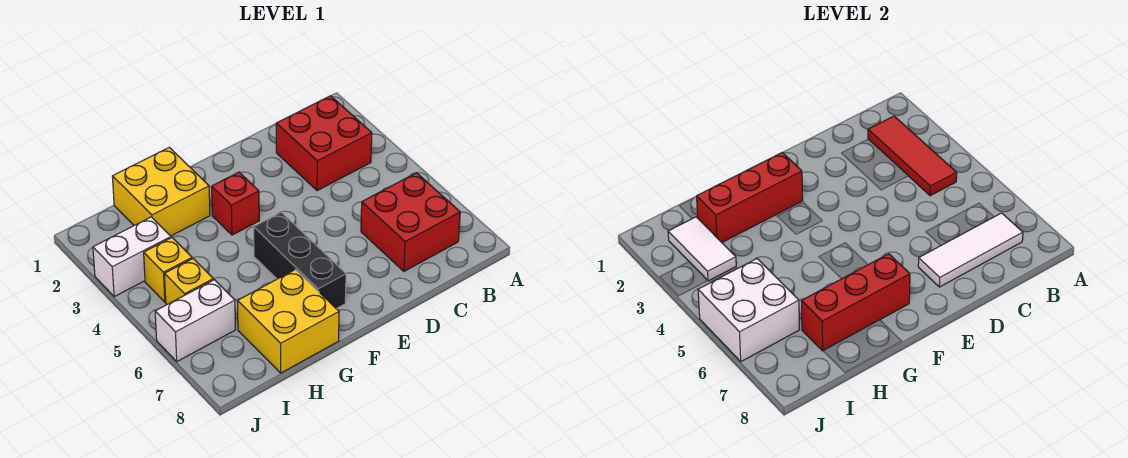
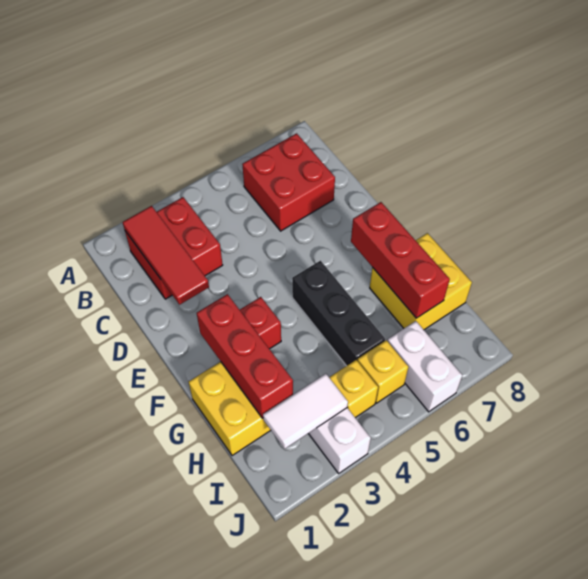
red 1x3 tile [868,116,957,196] -> red 1x3 tile turned to [123,206,209,305]
white 1x3 tile [918,213,1023,287] -> none
black 1x3 brick [254,212,346,309] -> black 1x3 brick turned to [292,261,385,366]
white 2x2 brick [698,259,799,361] -> none

